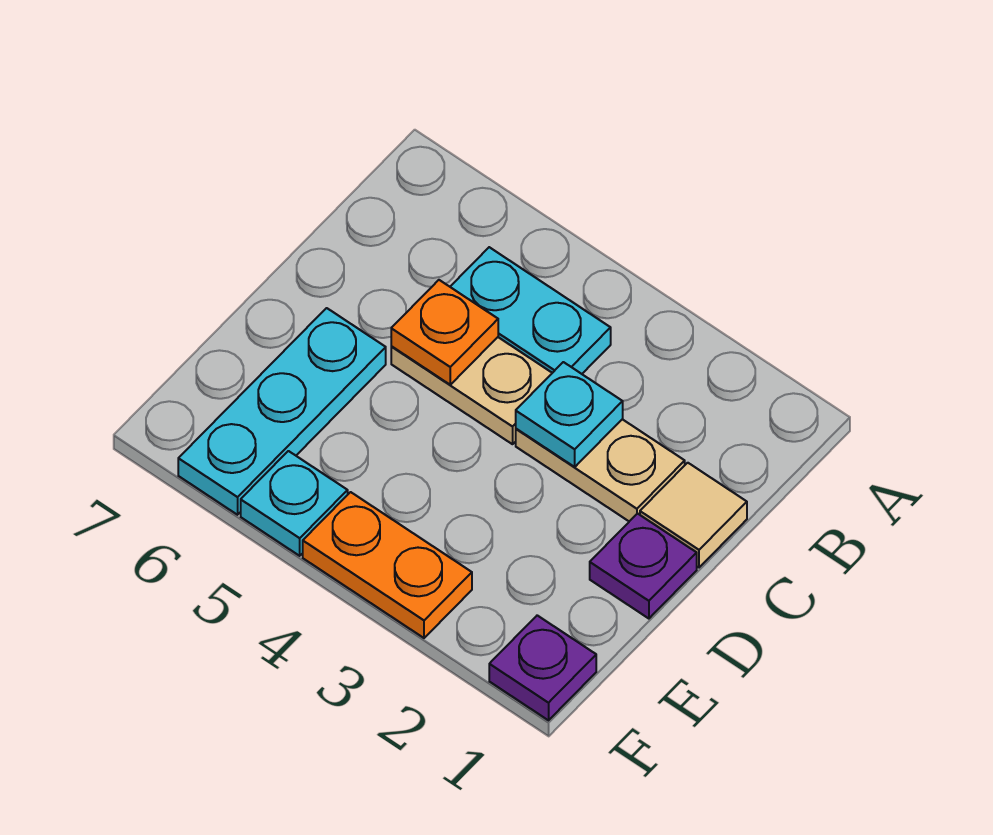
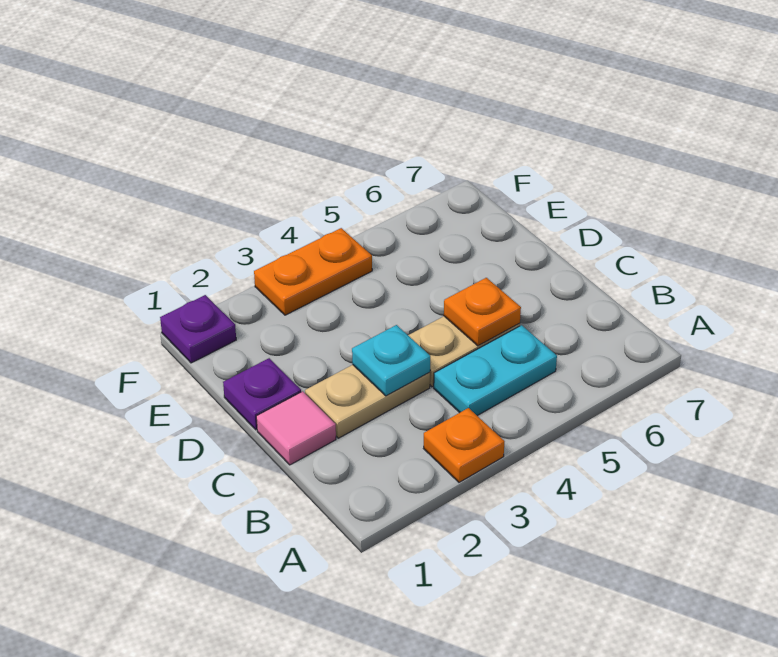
none -> orange 1x1 plate [424,408,505,482]
tan 1x1 tile [640,463,747,567] -> pink 1x1 tile [256,391,336,465]
cyan 1x3 plate [178,308,386,515] -> none
cyan 1x1 plate [241,451,348,556] -> none

